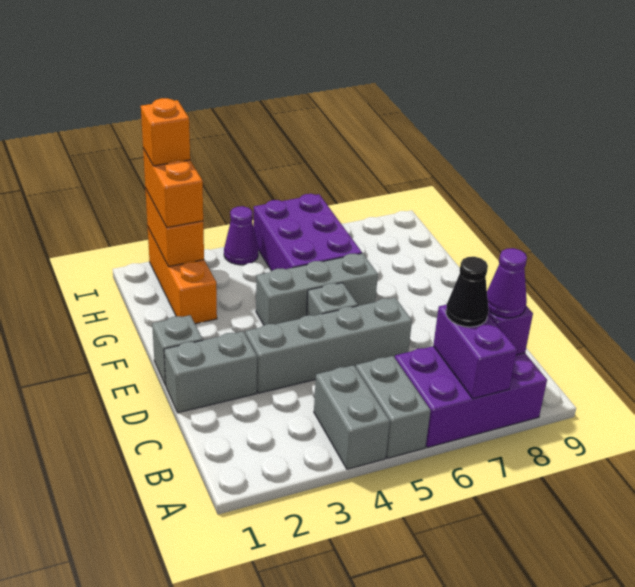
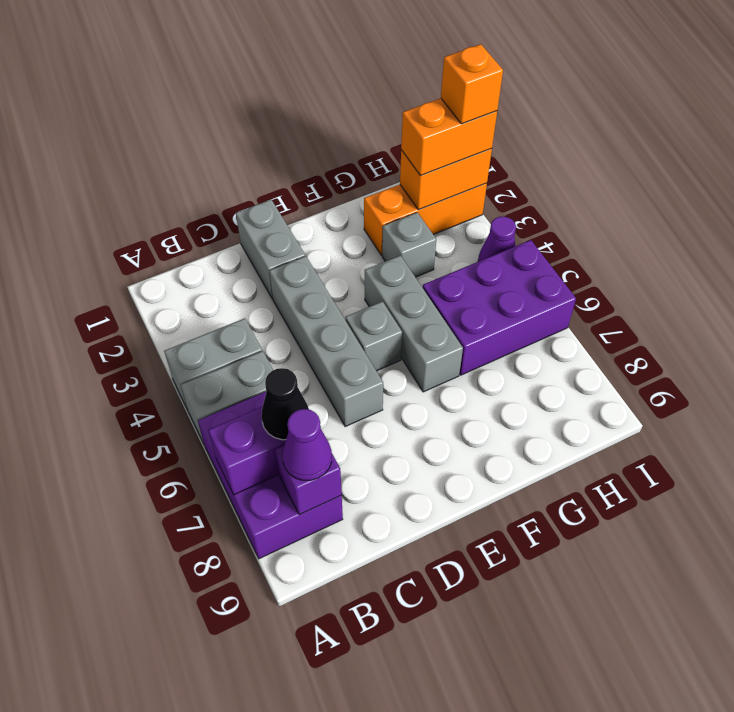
grey 1x1 brick [152,315,203,385] -> grey 1x1 brick moved to [382,212,436,277]

